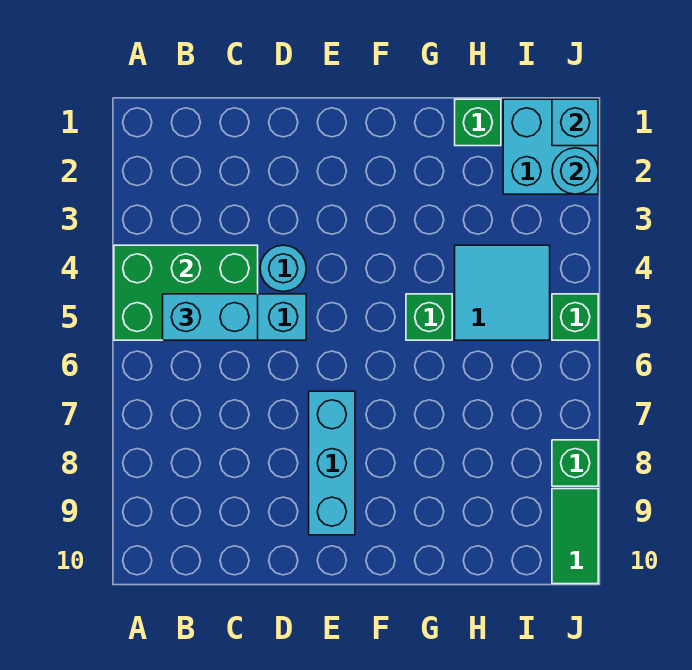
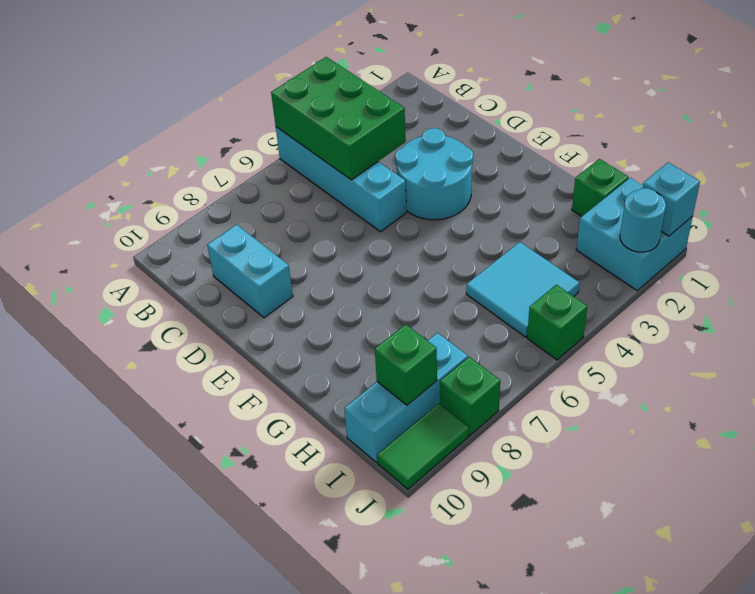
cyan 1x2 brick [163,294,258,340] -> cyan 1x2 brick moved to [207,225,293,318]
cyan 1x1 round brick [260,245,306,292] -> cyan 2x2 round brick [395,128,473,220]
cyan 1x3 brick [309,391,355,535] -> cyan 1x3 brick moved to [344,333,468,462]
green 1x1 brick [406,294,452,340] -> green 1x1 brick moved to [375,324,437,405]

